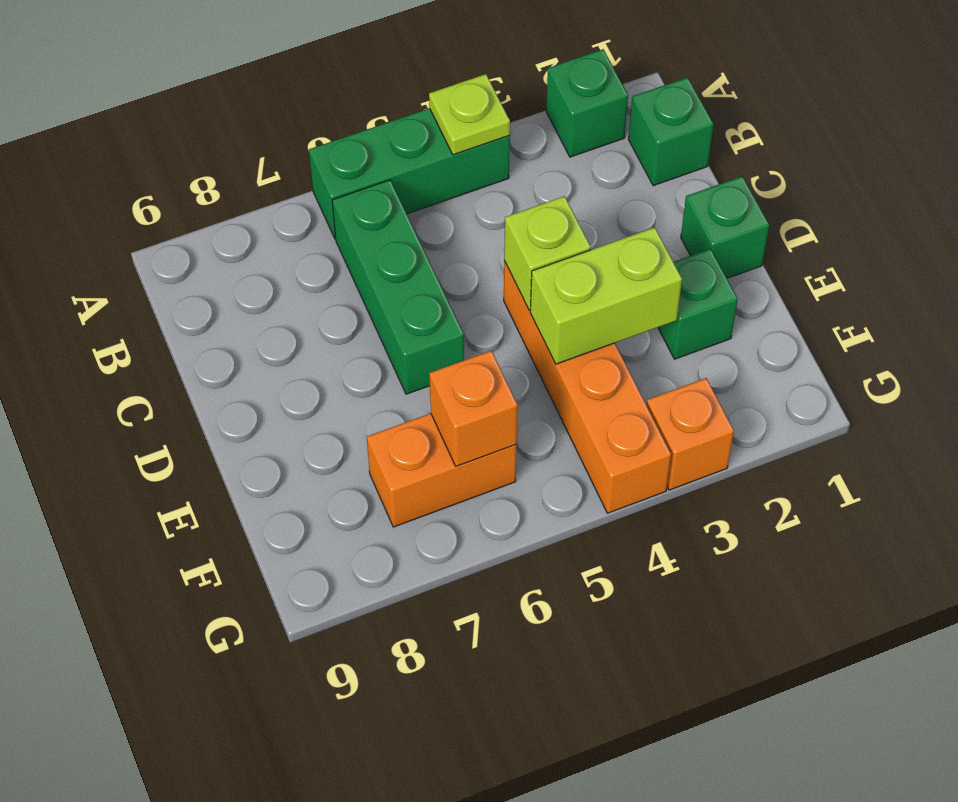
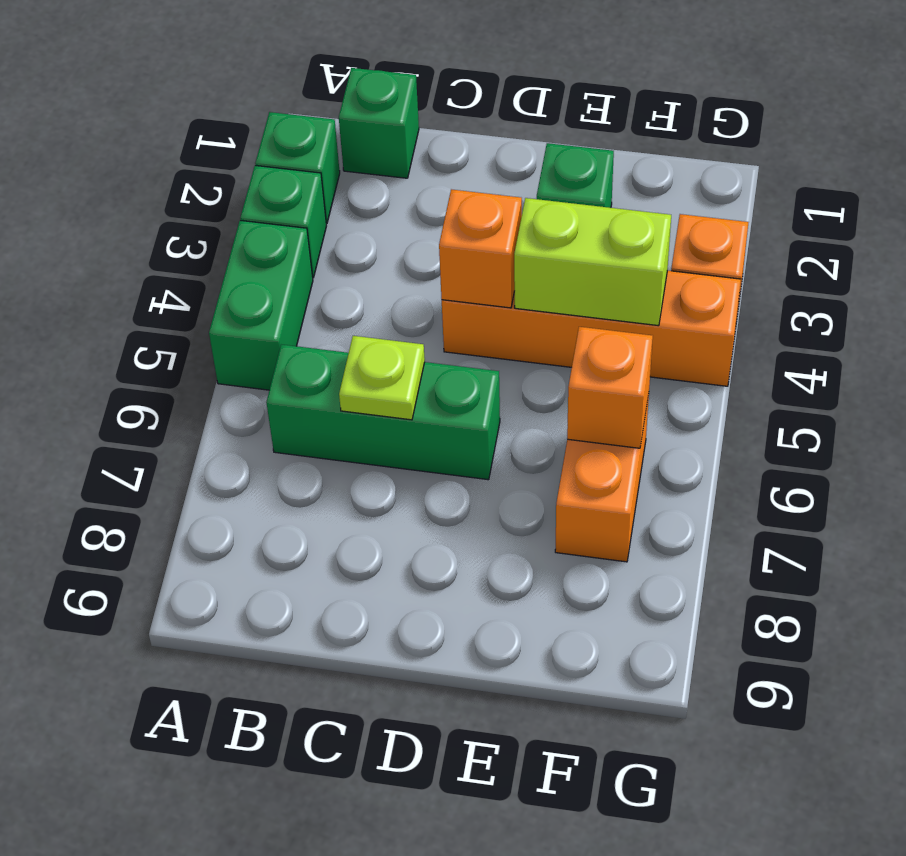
green 1x3 brick [309,108,510,239] -> green 1x2 brick [209,220,313,390]
lime 1x1 plate [429,74,510,155] -> lime 1x1 plate moved to [339,336,425,420]
green 1x1 brick [681,176,769,278] -> green 1x1 brick moved to [240,165,326,278]
lime 1x1 brick [504,196,591,310] -> orange 1x1 brick [439,189,522,308]
lime 1x2 brick [530,227,682,364] -> lime 1x2 brick turned to [514,198,671,326]

